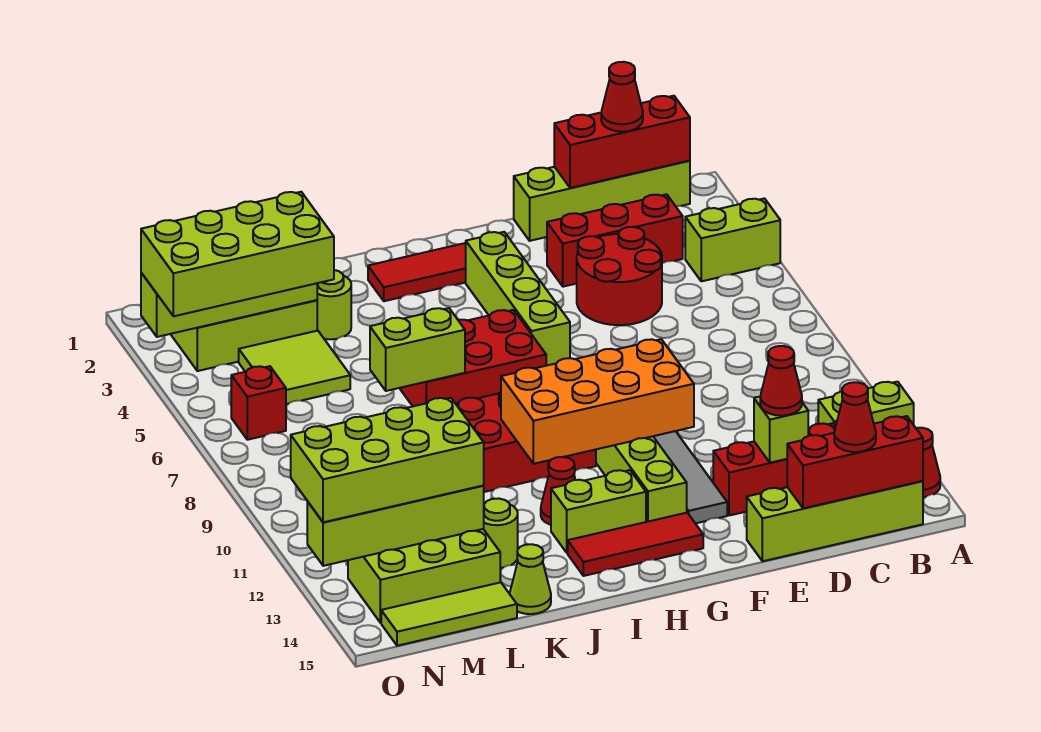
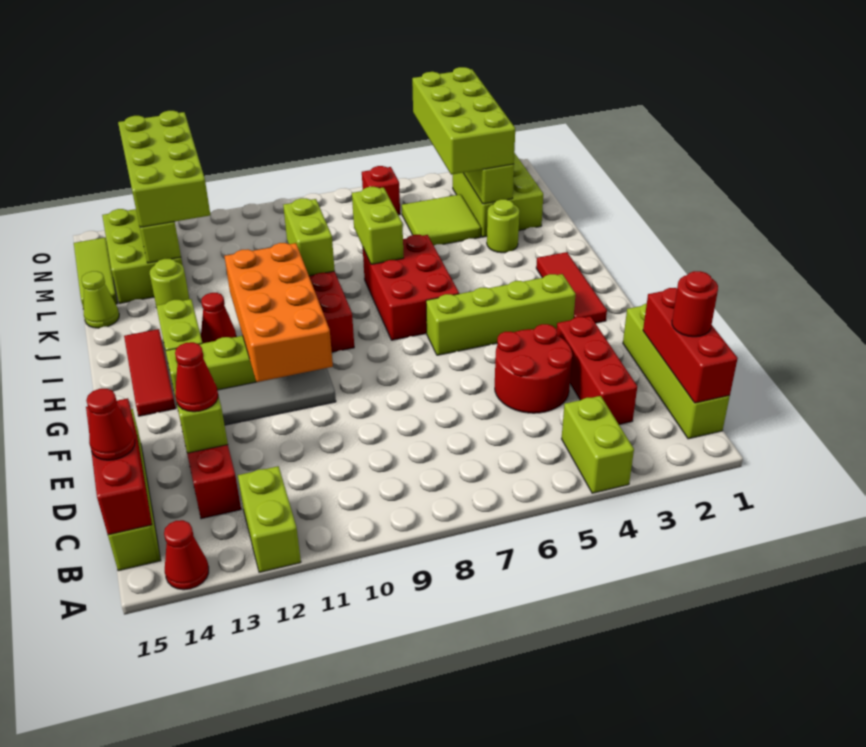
red 1x1 cone [601,62,643,132] -> red 1x1 round brick [672,271,718,337]
none -> lime 1x2 brick [283,198,335,276]

